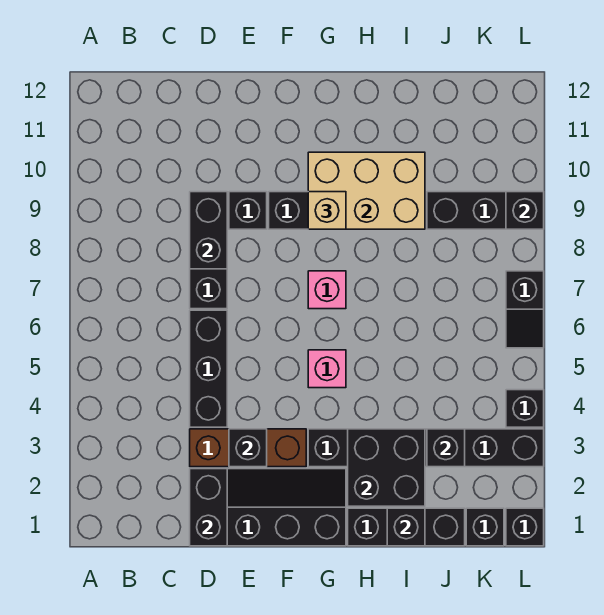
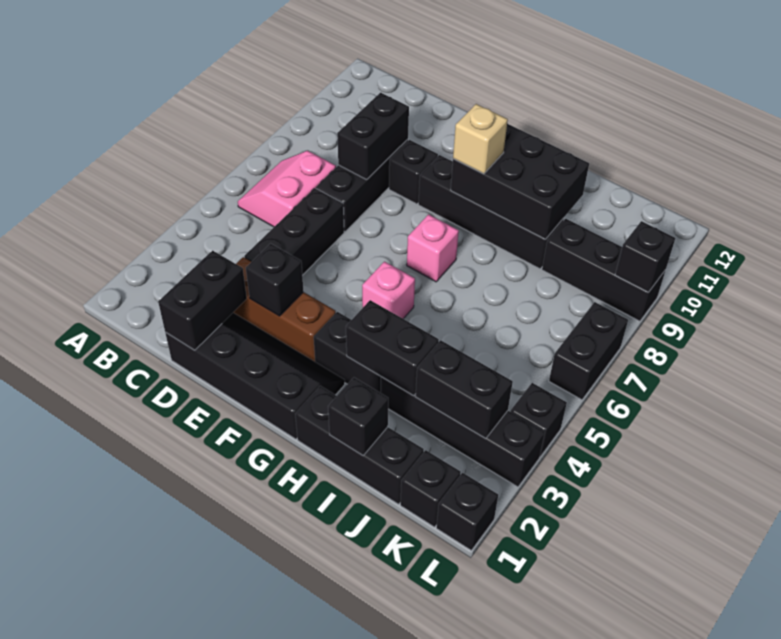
none -> pink 2x2 slope [238,150,336,227]
tan 2x3 brick [308,152,425,229] -> black 2x3 brick [451,123,589,239]
black 2x2 brick [348,429,425,506] -> black 1x2 brick [346,300,439,396]
black 1x1 brick [427,429,465,467] -> black 1x2 brick [415,340,513,439]
black 1x2 slope [506,271,544,348] -> black 1x2 brick [549,302,628,400]

